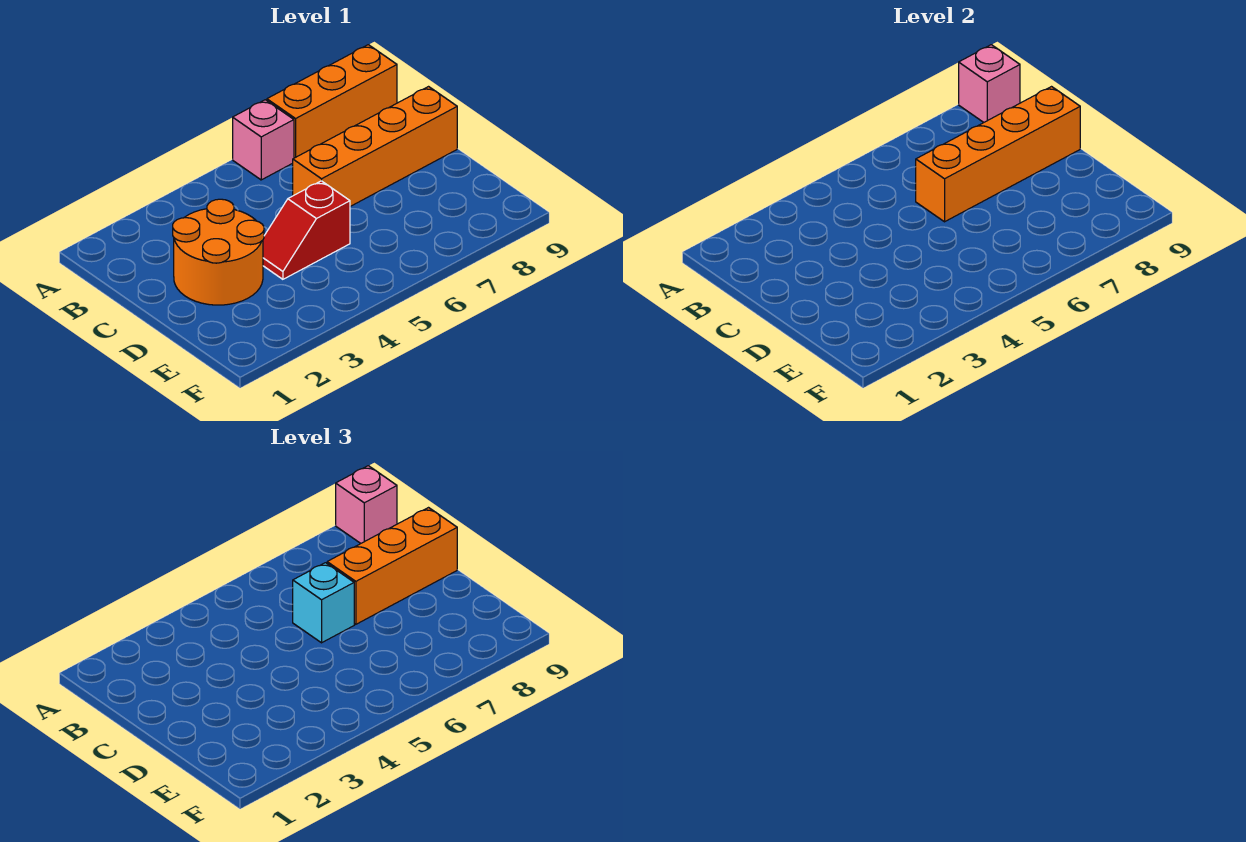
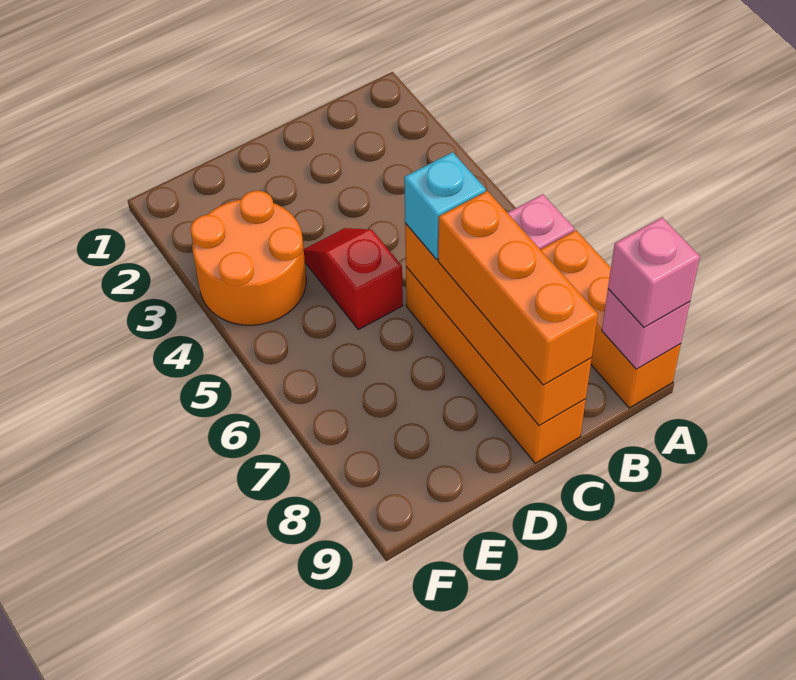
orange 2x2 round brick [173,199,264,305] -> orange 2x2 round brick moved to [191,191,306,325]

